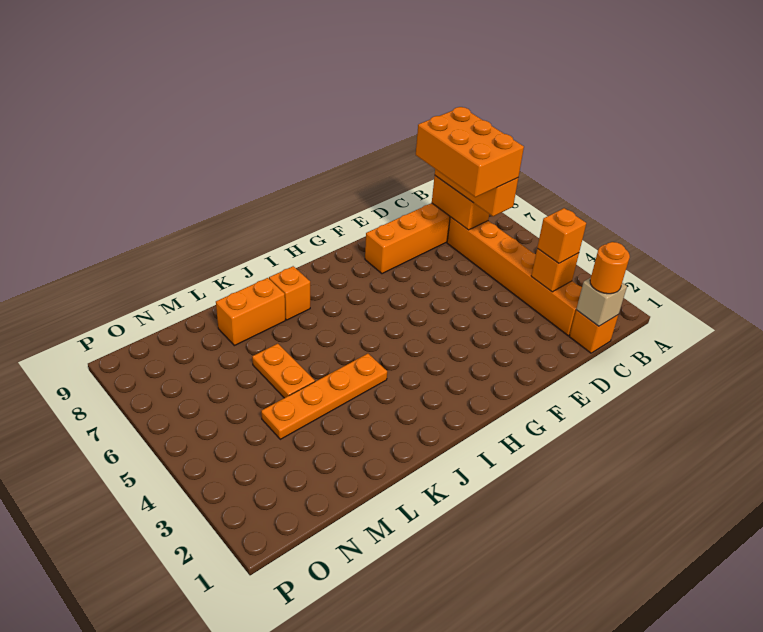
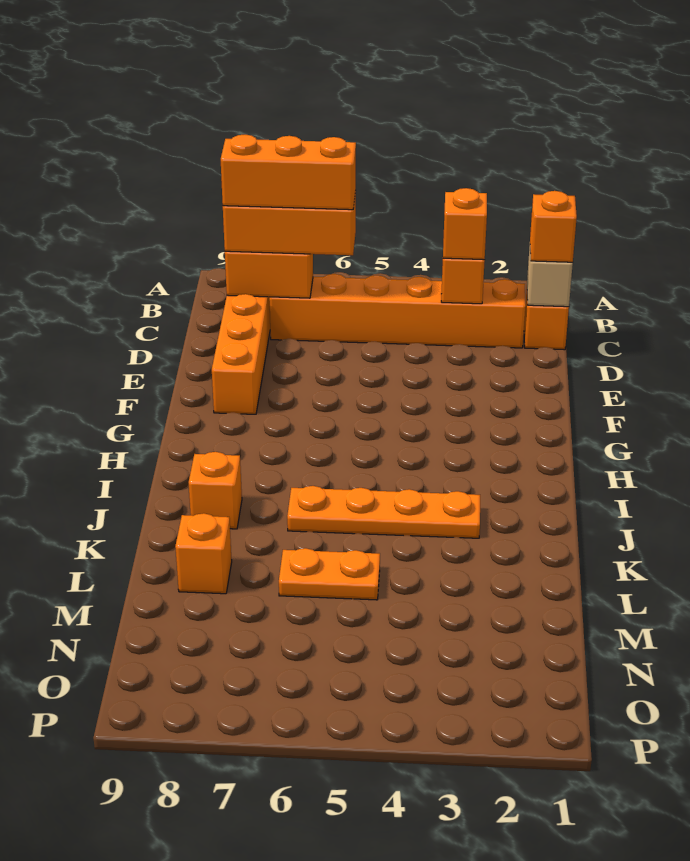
orange 1x1 round brick [590,242,630,294] -> orange 1x1 brick [530,191,577,262]
orange 2x3 brick [416,107,524,197] -> orange 1x3 brick [221,135,356,210]
orange 1x4 plate [261,354,387,439] -> orange 1x4 plate turned to [287,486,480,538]
orange 1x2 brick [216,278,285,346] -> orange 1x1 brick [175,513,232,594]

